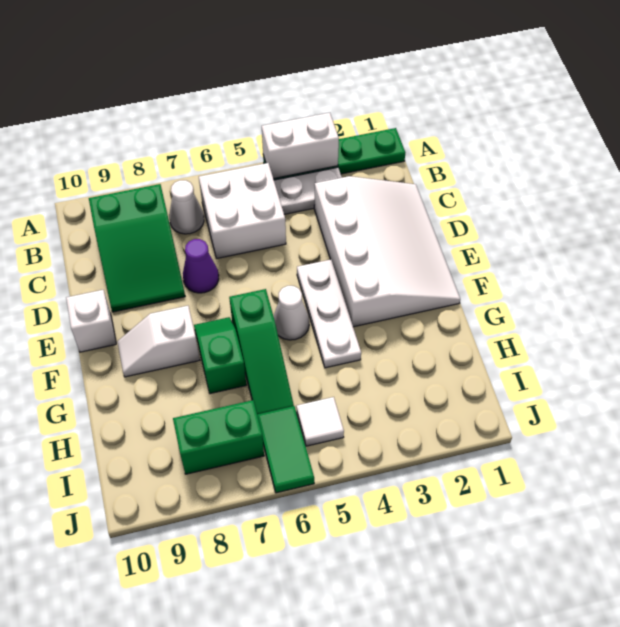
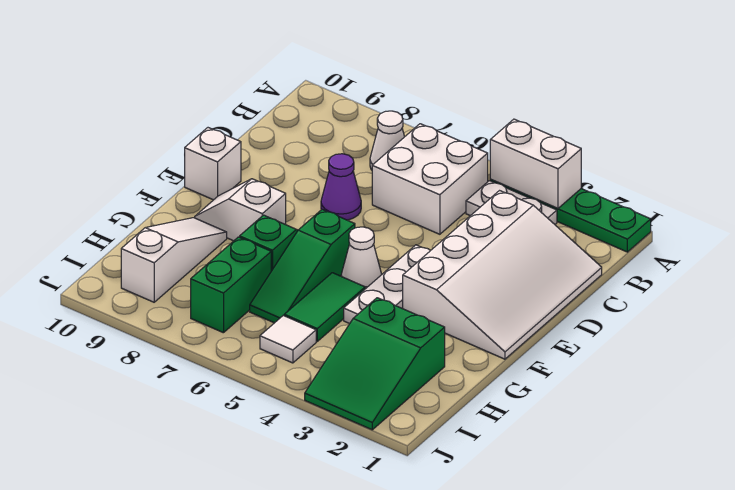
green 2x3 slope [89,184,185,312] -> green 2x3 slope moved to [305,298,445,430]
none -> white 1x3 slope [121,218,227,302]
green 1x2 tile [257,406,314,493] -> green 1x2 tile moved to [284,273,365,341]
green 1x2 brick [173,400,264,474] -> green 1x2 brick turned to [191,237,271,333]

